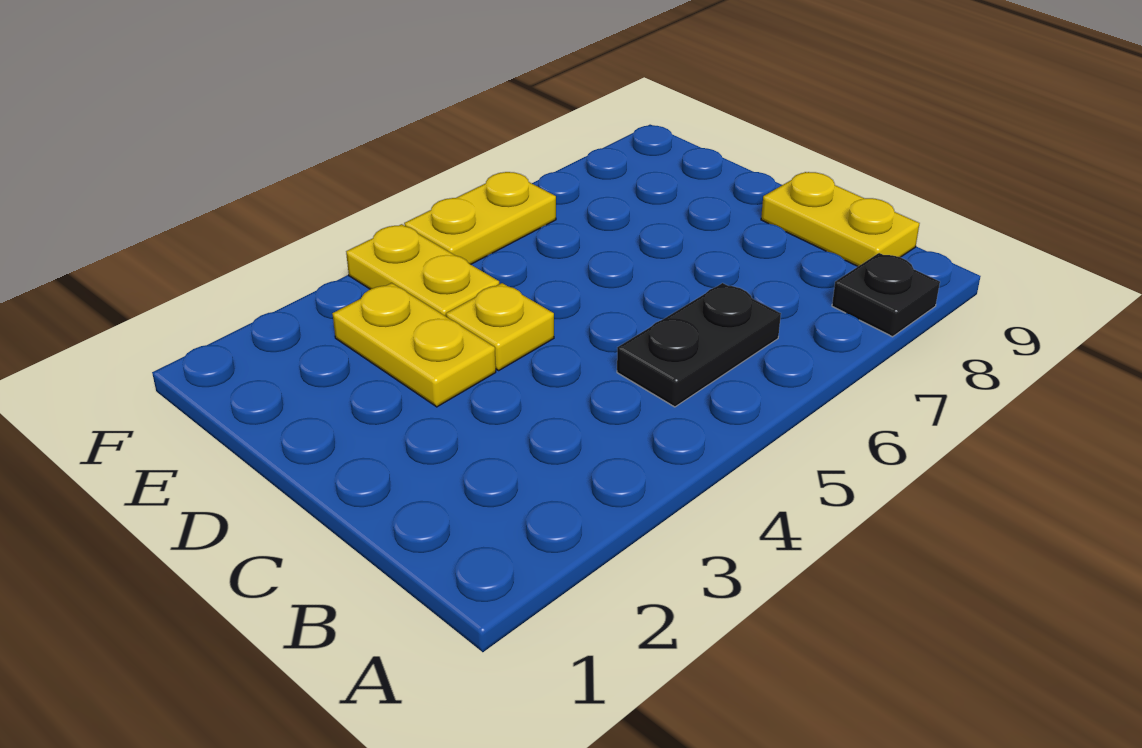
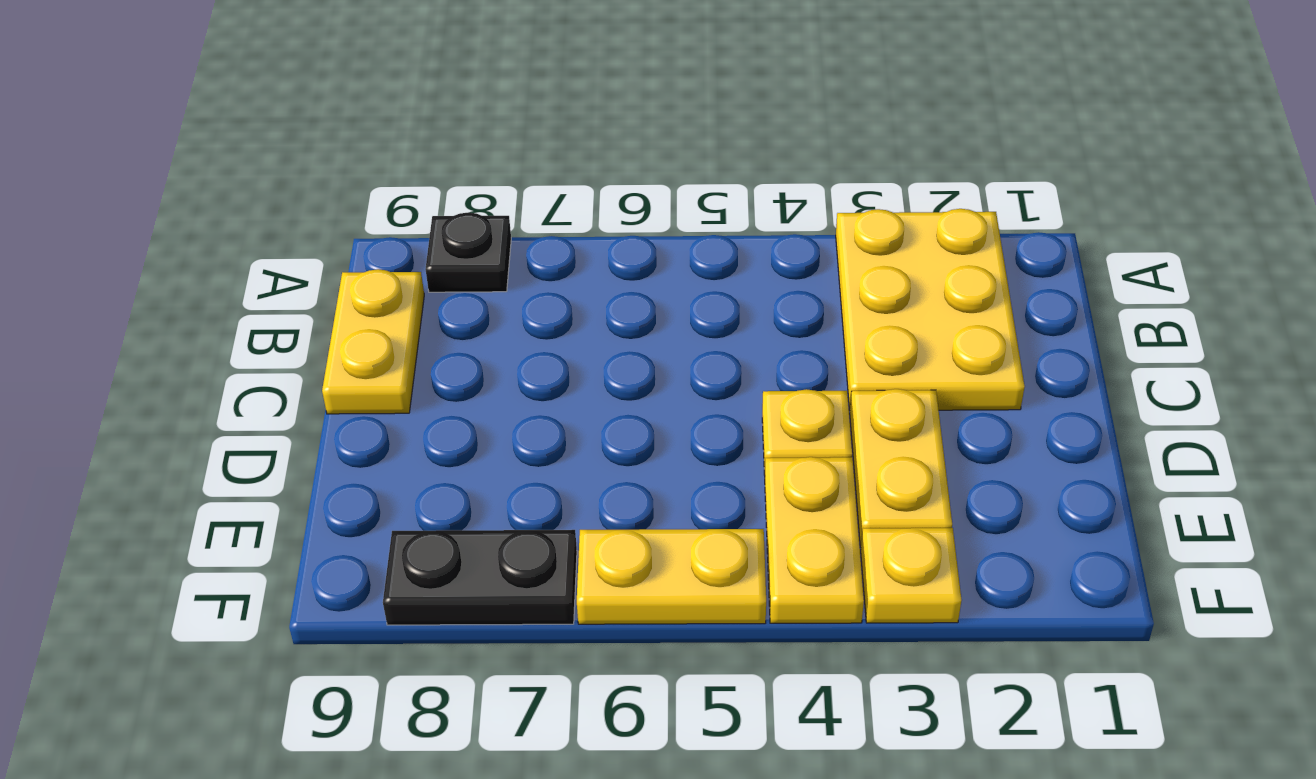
none -> yellow 2x3 plate [836,209,1025,410]
black 1x2 plate [617,283,781,407] -> black 1x2 plate moved to [383,530,577,625]
none -> yellow 1x1 plate [861,528,962,623]

